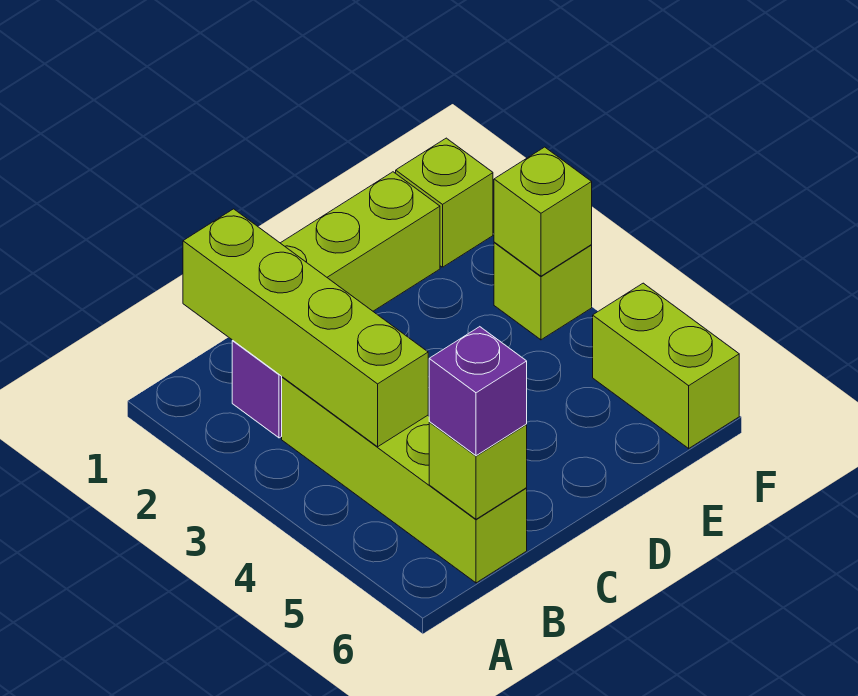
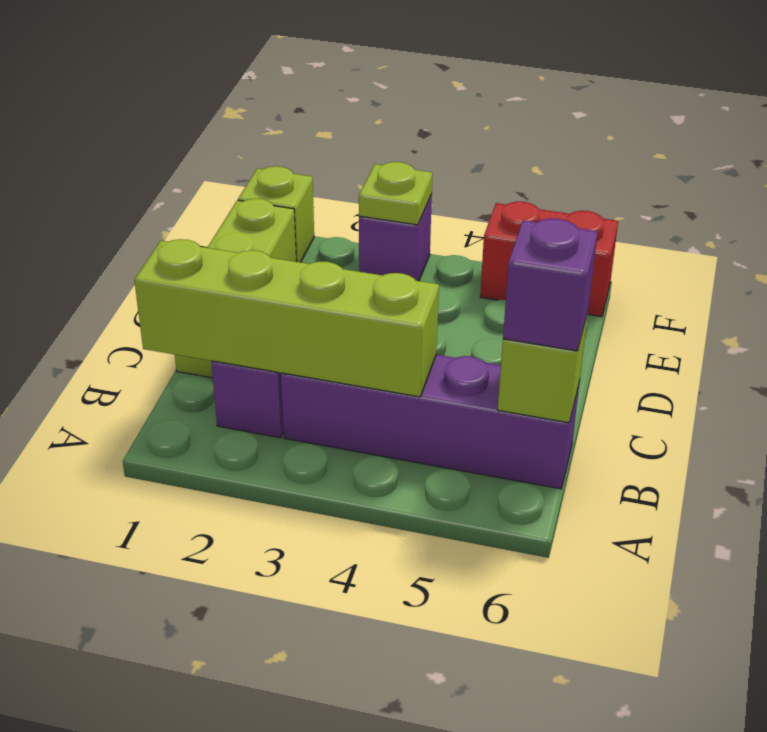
lime 1x4 brick [282,377,527,583] -> purple 1x4 brick [281,355,580,489]
lime 1x1 brick [494,242,592,340] -> purple 1x1 brick [359,195,432,281]
lime 1x1 brick [494,147,592,276] -> lime 1x1 plate [359,162,432,225]
lime 1x2 brick [593,283,739,448] -> red 1x2 brick [480,202,618,317]

